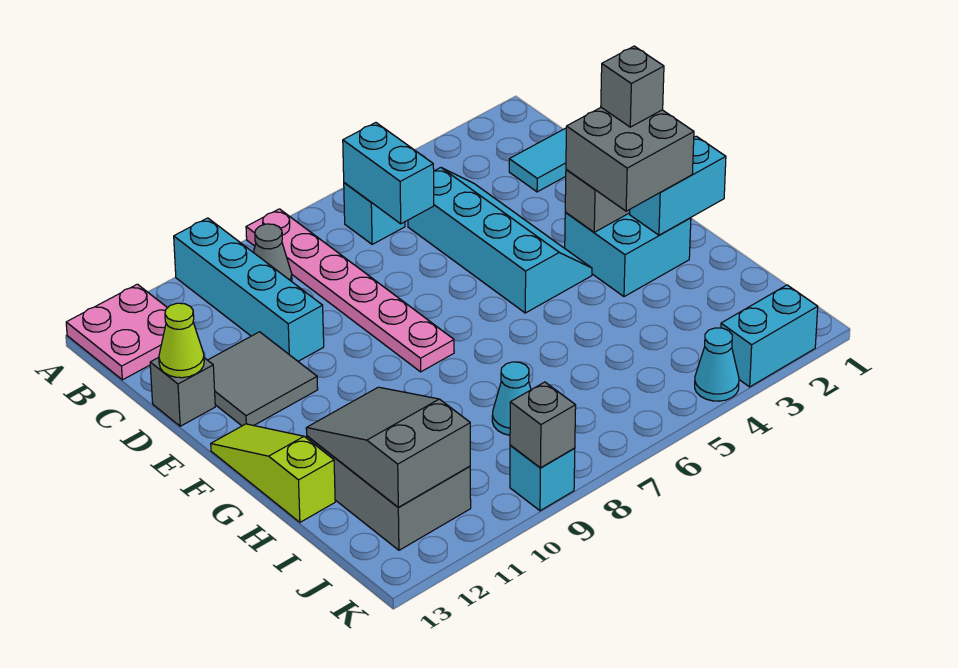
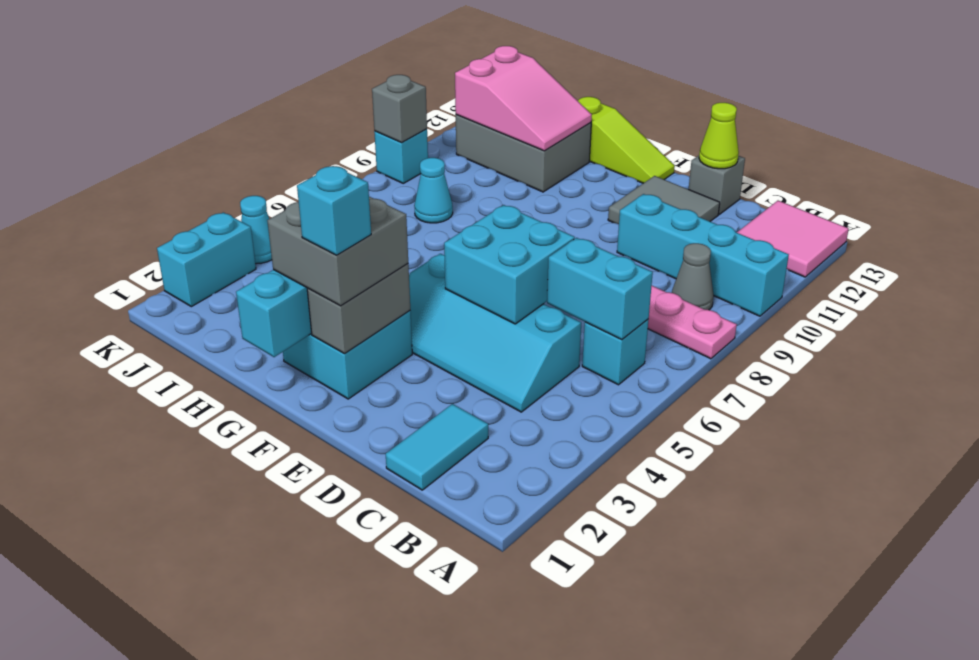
pink 2x2 plate [66,284,167,380] -> pink 2x2 tile [737,201,849,277]
none -> cyan 2x2 brick [444,205,575,324]
grey 1x1 brick [601,46,664,127] -> cyan 1x1 brick [297,166,371,255]
grey 2x3 slope [306,387,470,507] -> pink 2x3 slope [455,46,592,151]

